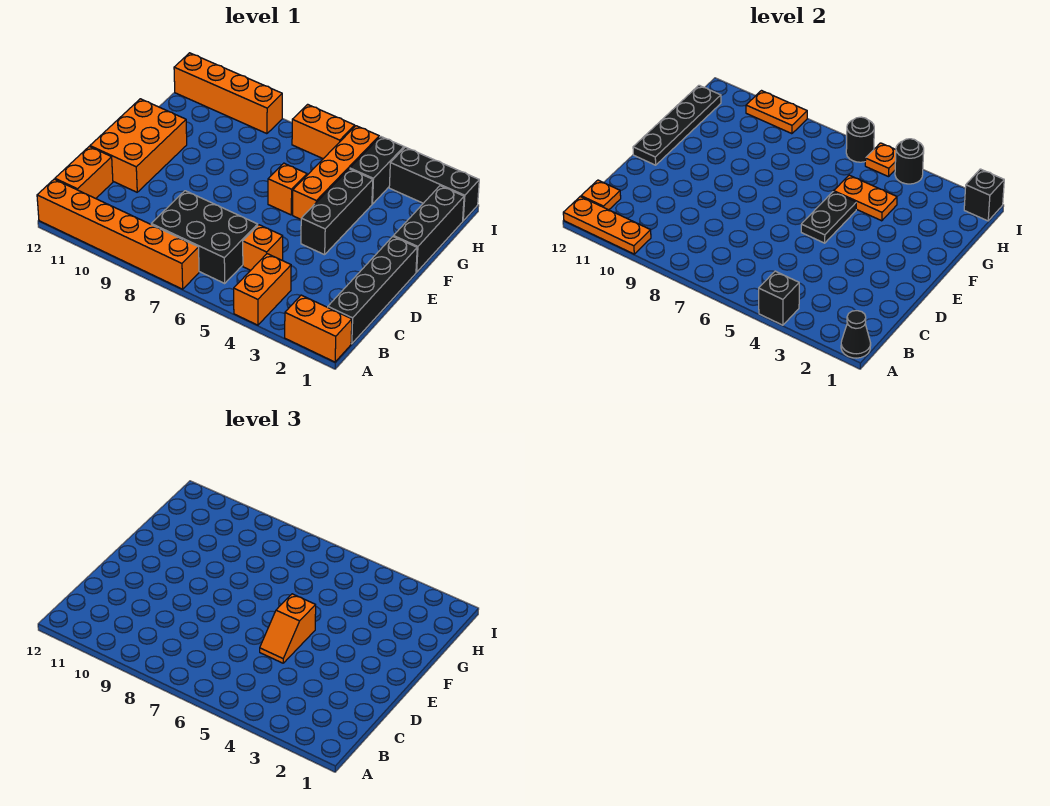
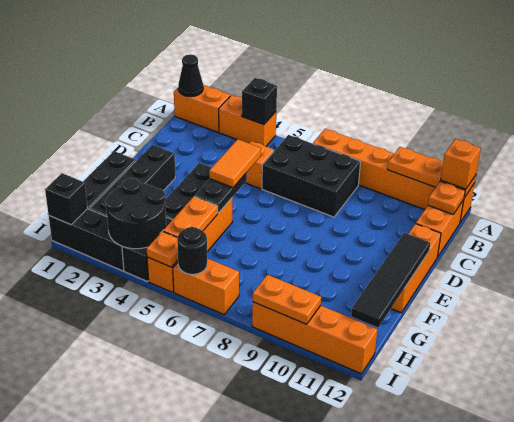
orange 1x2 brick [234,254,291,325] -> orange 1x2 brick turned to [219,95,276,146]
black 1x4 brick [328,237,417,344] -> black 1x4 brick moved to [90,145,175,216]
orange 1x2 slope [260,594,316,663] -> orange 1x2 tile [209,139,261,188]
orange 2x3 brick [90,99,187,192] -> orange 1x3 brick [391,224,441,313]
black 1x4 plate [633,85,721,165] -> black 1x4 tile [351,233,430,327]
orange 1x1 brick [268,163,307,215] -> orange 1x1 brick moved to [441,139,481,189]
orange 1x2 plate [834,175,897,221] -> orange 1x2 plate turned to [163,197,218,237]
black 1x1 round brick [895,139,924,184] -> black 2x2 round brick [105,178,166,249]

